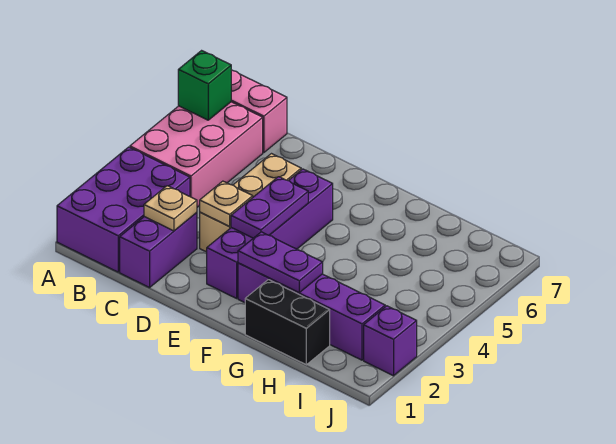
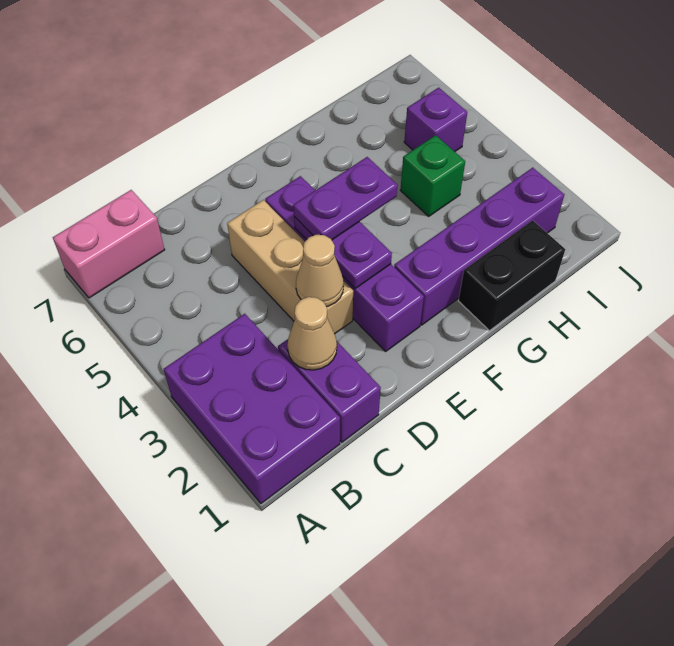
pink 2x3 brick [130,102,263,207] -> none
green 1x1 brick [178,51,231,120] -> green 1x1 brick moved to [400,135,465,216]
tan 1x1 plate [144,186,197,231] -> tan 1x1 cone [287,297,337,370]
tan 1x1 plate [200,181,253,227] -> tan 1x1 cone [296,235,344,307]
purple 1x2 plate [238,232,323,293] -> purple 1x2 plate moved to [293,157,397,240]
purple 1x1 brick [364,306,417,376] -> purple 1x1 brick moved to [404,88,467,152]

